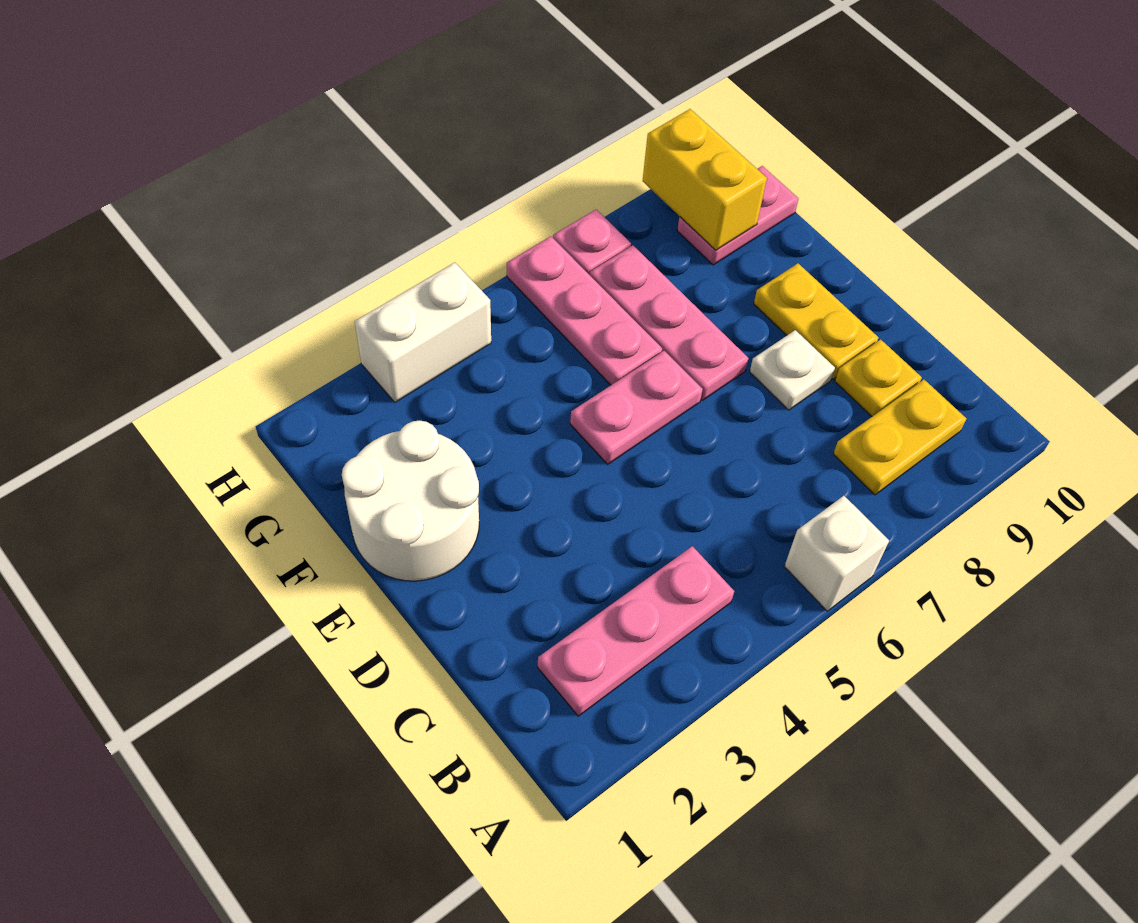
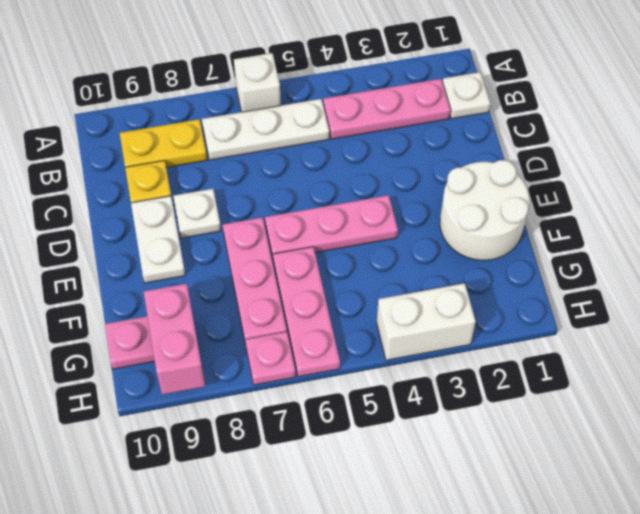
none -> white 1x1 plate [442,72,490,119]
none -> white 1x3 plate [202,99,329,160]
yellow 1x2 plate [754,263,878,379] -> white 1x2 plate [131,196,185,283]
pink 1x2 plate [570,351,703,464] -> pink 1x3 plate [265,195,398,258]
yellow 1x2 brick [643,109,767,250] -> pink 1x2 brick [144,284,205,395]

